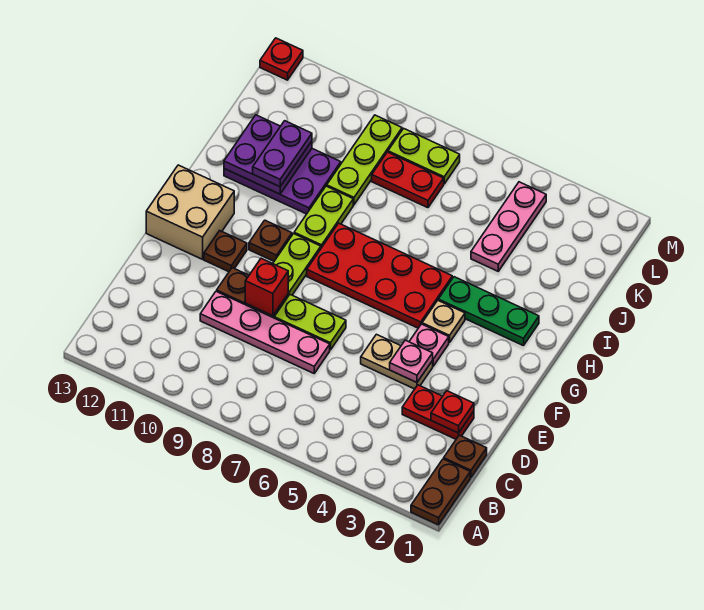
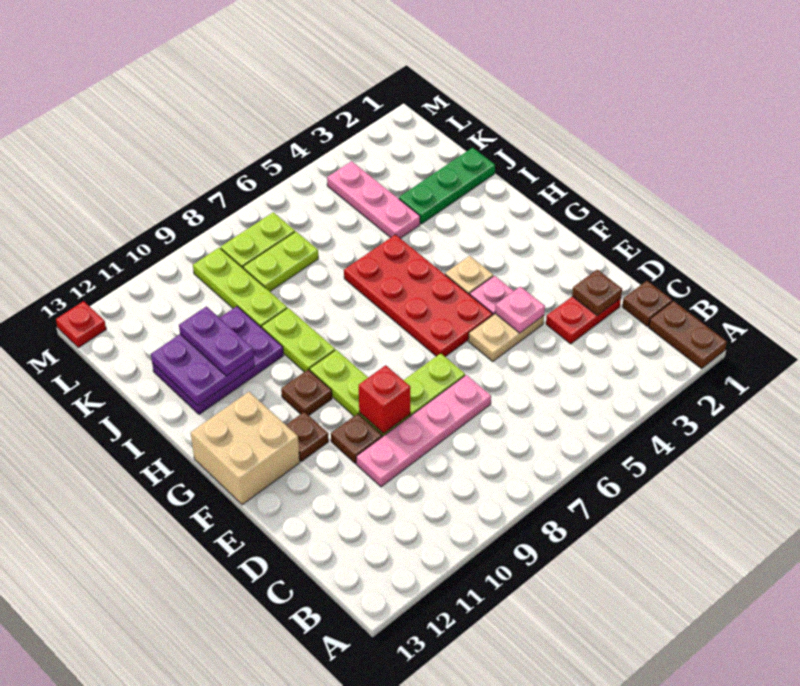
red 1x1 plate [431,391,474,433] -> brown 1x1 plate [572,270,622,316]
red 2x4 plate [307,223,452,328] -> red 2x4 plate turned to [344,235,493,357]
green 1x3 plate [438,277,539,346] -> green 1x3 plate moved to [399,148,495,224]
red 1x2 plate [372,152,444,208] -> lime 1x2 plate [243,232,318,291]

